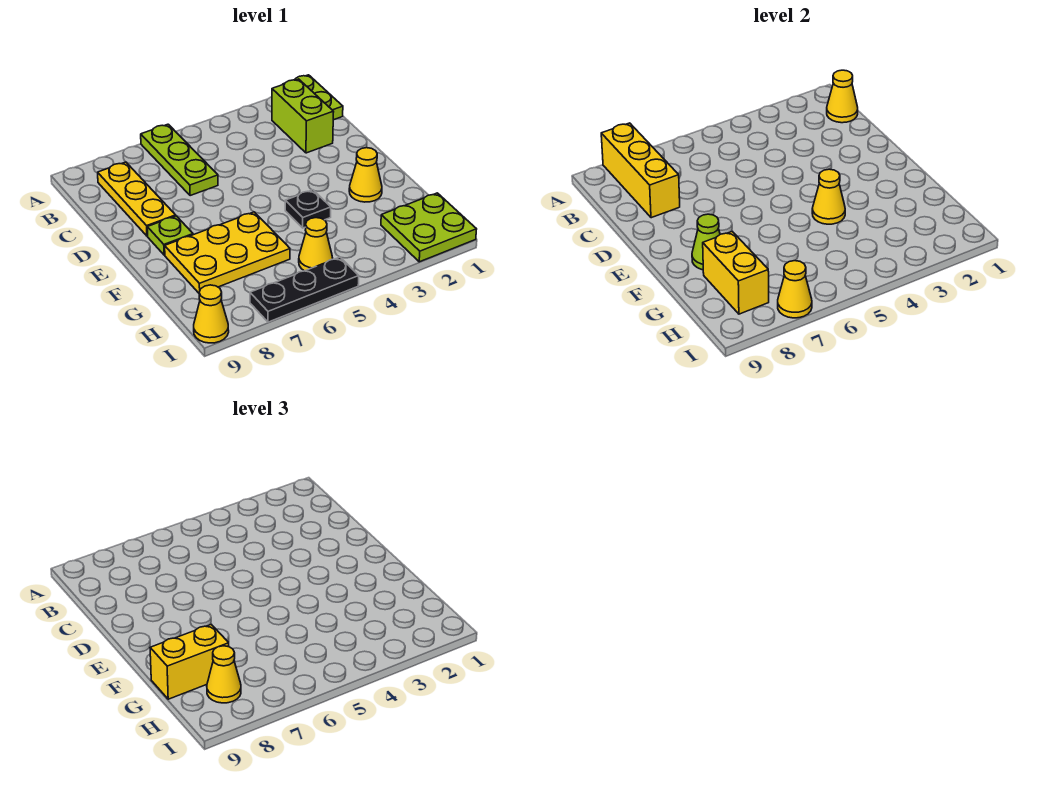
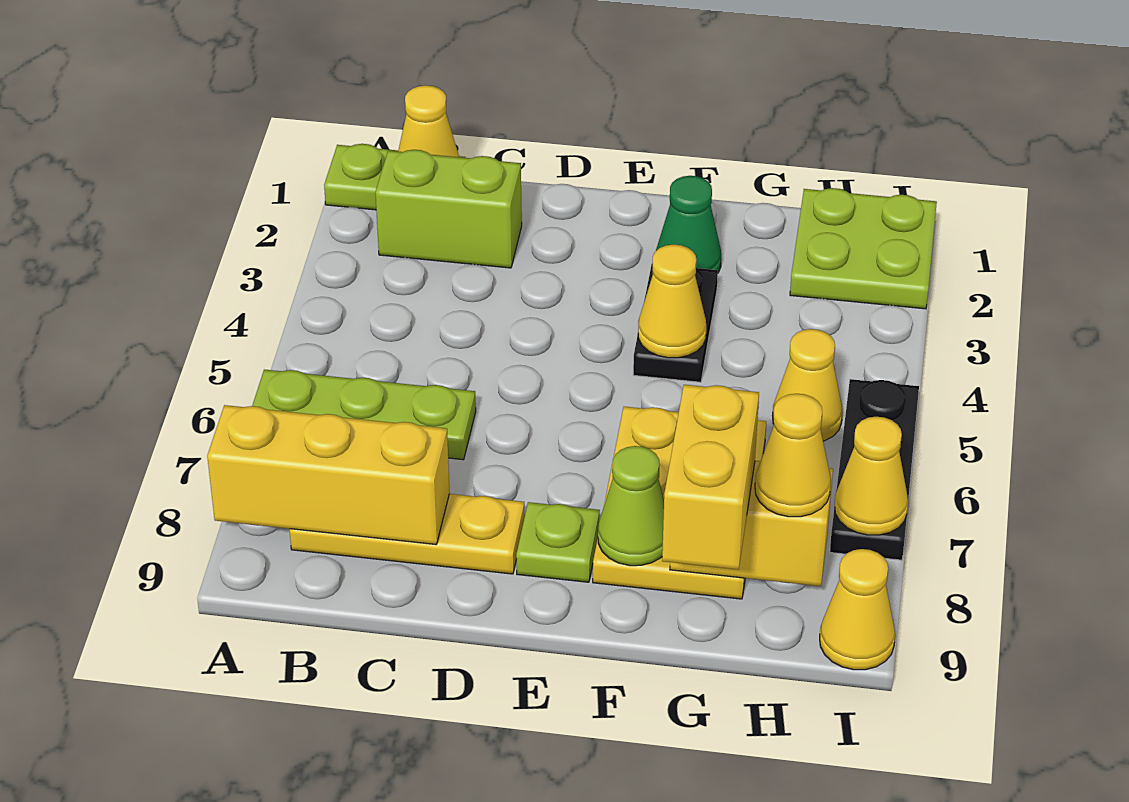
yellow 1x1 cone [349,148,382,202] -> green 1x1 cone [656,176,721,273]
black 1x1 plate [285,190,331,228] -> black 1x2 plate [633,264,718,382]

